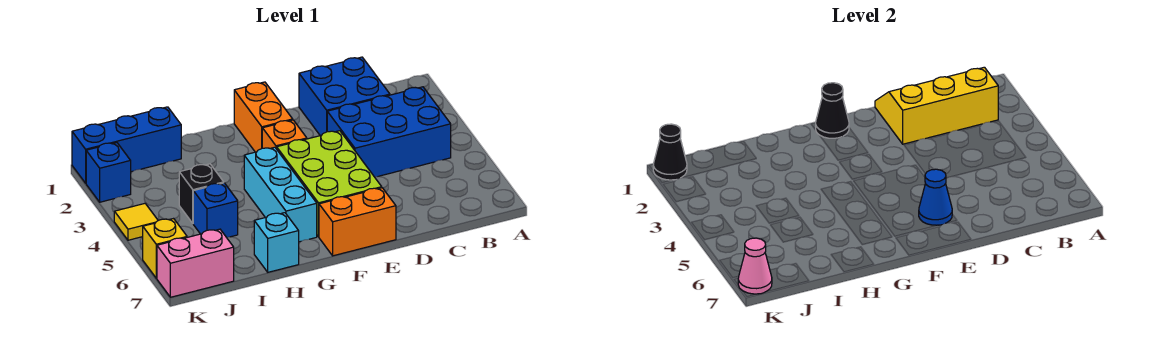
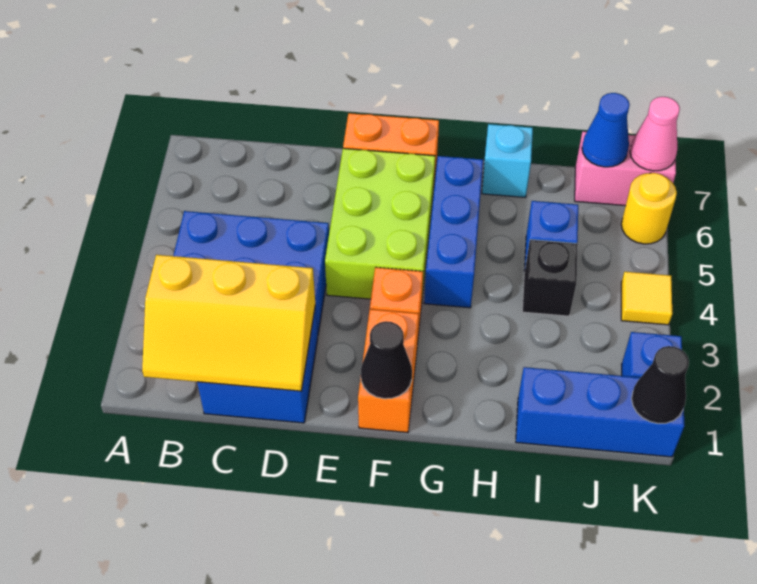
blue 1x1 cone [919,169,952,226] -> blue 1x1 cone moved to [582,93,630,167]
cyan 1x3 brick [244,147,317,242] -> blue 1x3 brick [424,156,483,308]
yellow 1x1 brick [143,219,187,278] -> yellow 1x1 round brick [621,173,677,244]

